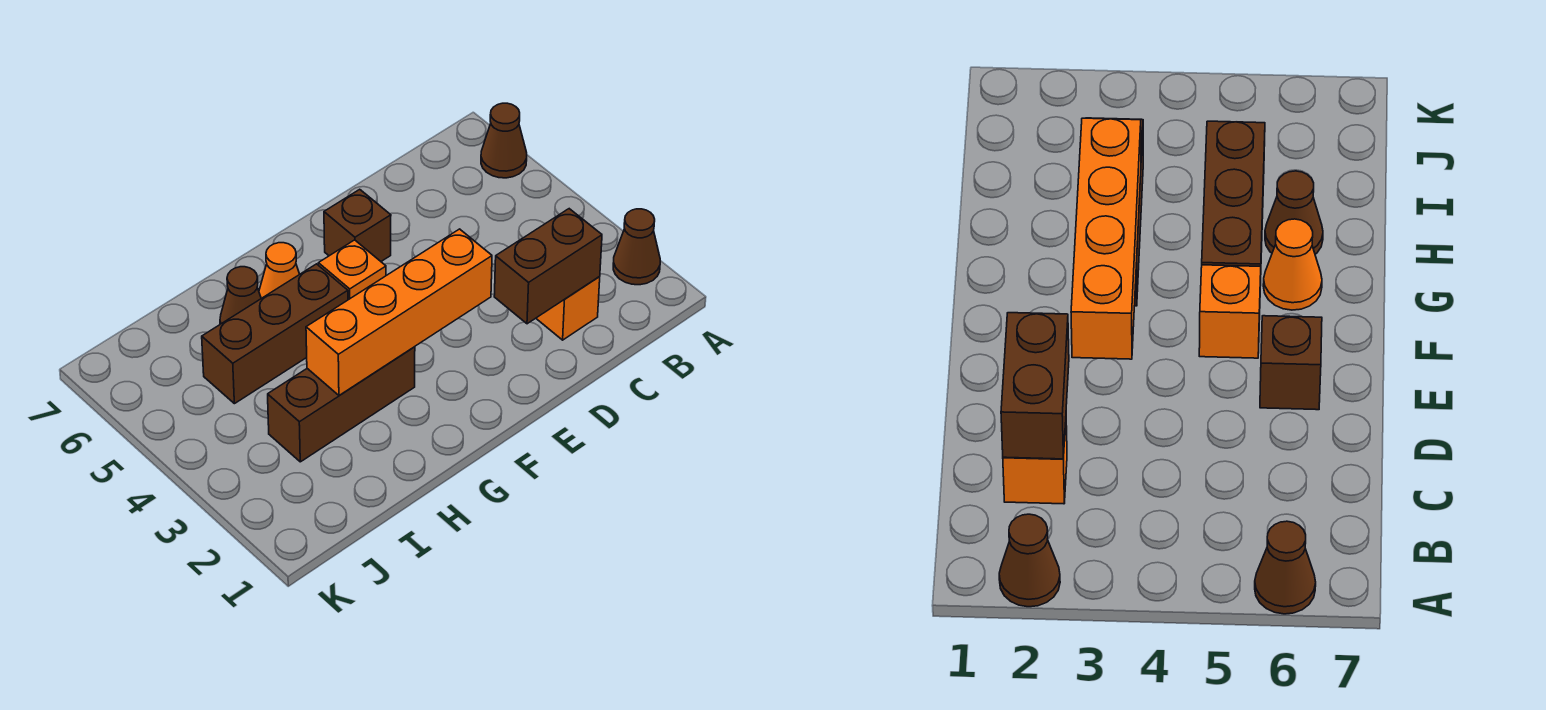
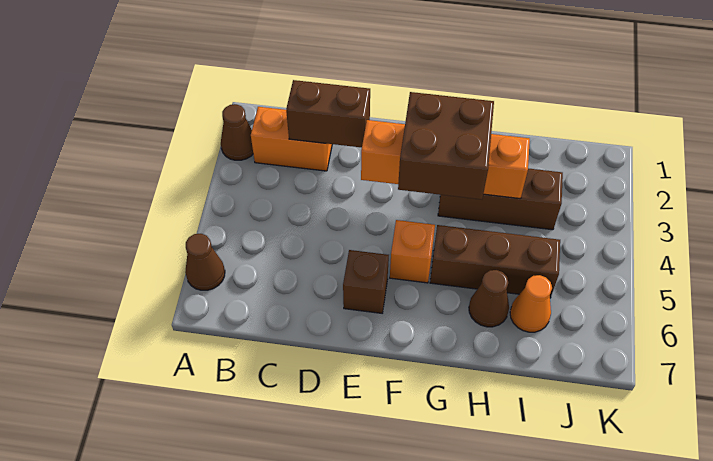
orange 1x1 brick [536,277,600,340] -> orange 1x2 brick [251,107,332,171]
none -> brown 2x2 brick [398,92,494,199]
orange 1x1 cone [259,243,300,298] -> orange 1x1 cone moved to [510,275,552,332]

